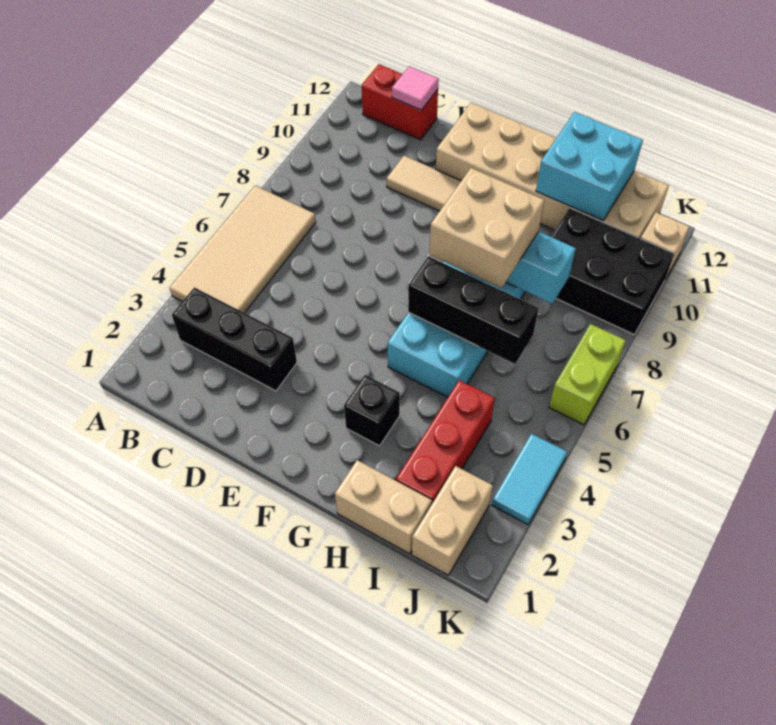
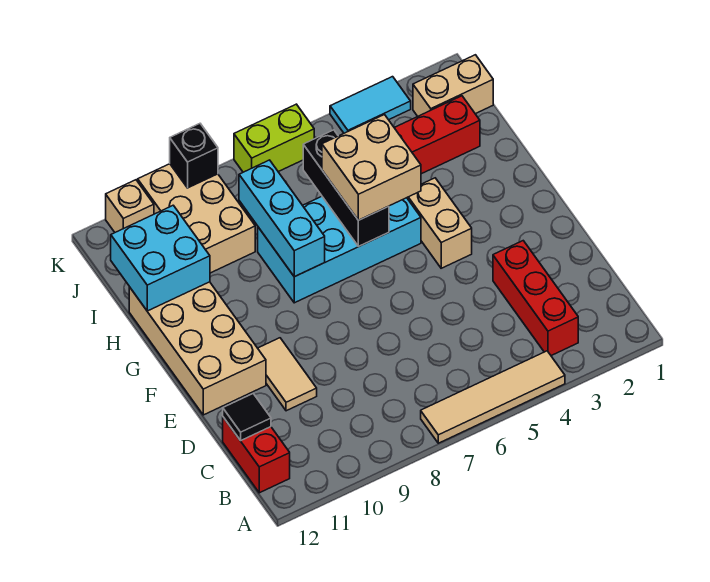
tan 2x4 tile [169,186,316,313] -> tan 1x4 tile [421,351,565,443]
black 1x3 brick [172,287,297,391] -> red 1x3 brick [493,241,578,356]
pink 1x1 tile [392,66,439,110] -> black 1x1 tile [223,394,271,441]
tan 2x6 brick [436,103,669,238] -> tan 2x4 brick [129,282,266,415]
black 1x1 brick [344,375,400,446] -> black 1x1 brick moved to [170,124,218,188]
tan 2x2 brick [429,168,544,288] -> tan 2x2 brick moved to [322,115,421,220]
tan 1x2 brick [335,460,432,554] -> tan 1x2 brick moved to [407,178,472,268]
black 2x3 brick [551,208,674,334] -> tan 2x3 brick [138,164,255,273]

